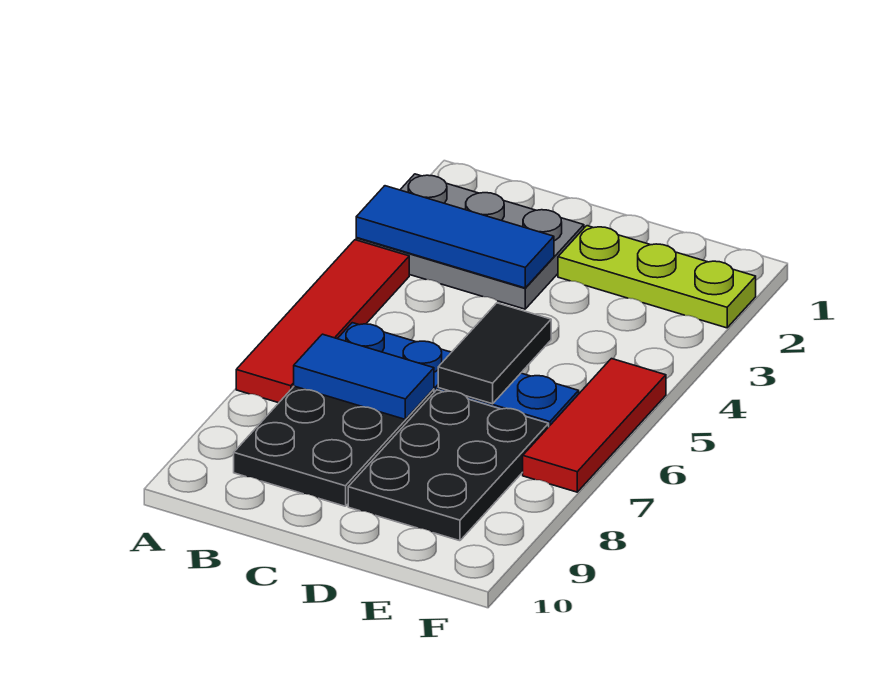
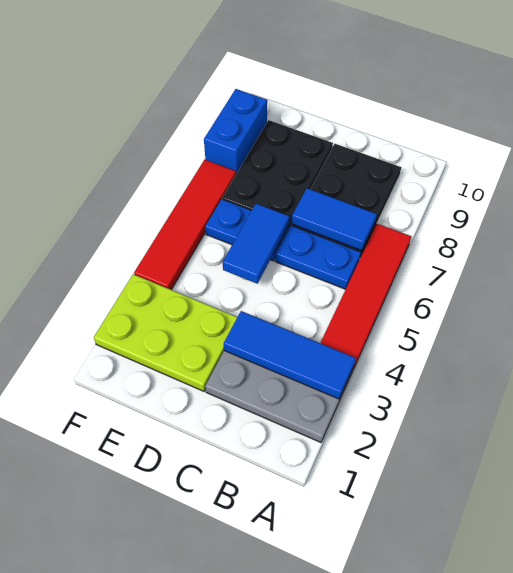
lime 1x3 plate [558,226,756,328] -> lime 2x3 plate [94,274,237,391]
black 1x2 tile [438,303,551,404] -> blue 1x2 tile [223,204,290,283]
red 1x3 tile [523,359,666,492] -> red 1x4 tile [134,160,236,290]
none -> blue 1x2 brick [204,89,267,174]

